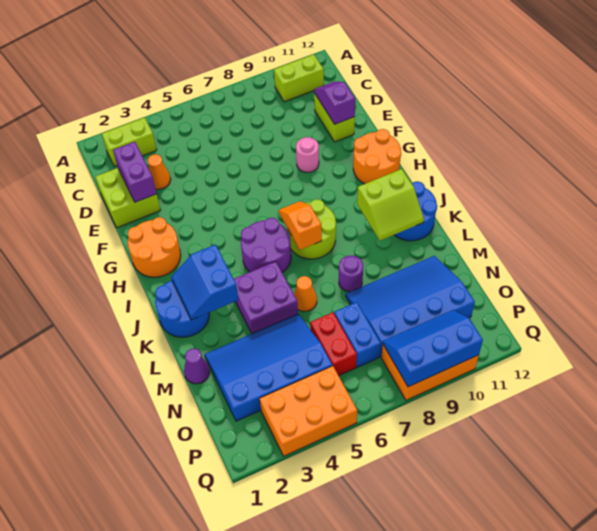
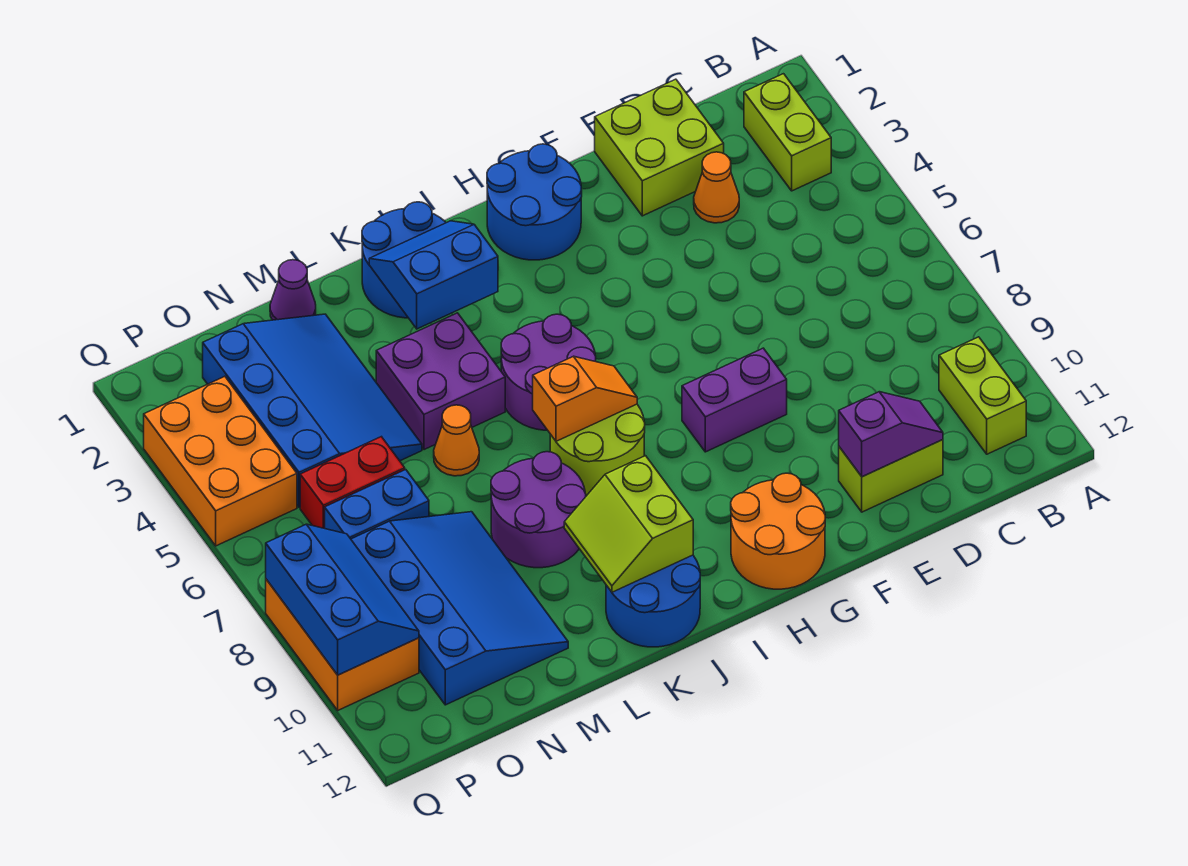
purple 1x2 brick [113,142,157,202] -> purple 1x2 brick moved to [682,348,787,452]
pink 1x1 round brick [296,137,319,172] -> none
orange 2x2 round brick [128,217,181,277] -> blue 2x2 round brick [487,144,582,260]
purple 1x1 round brick [339,256,363,292] -> purple 2x2 round brick [491,452,586,568]

